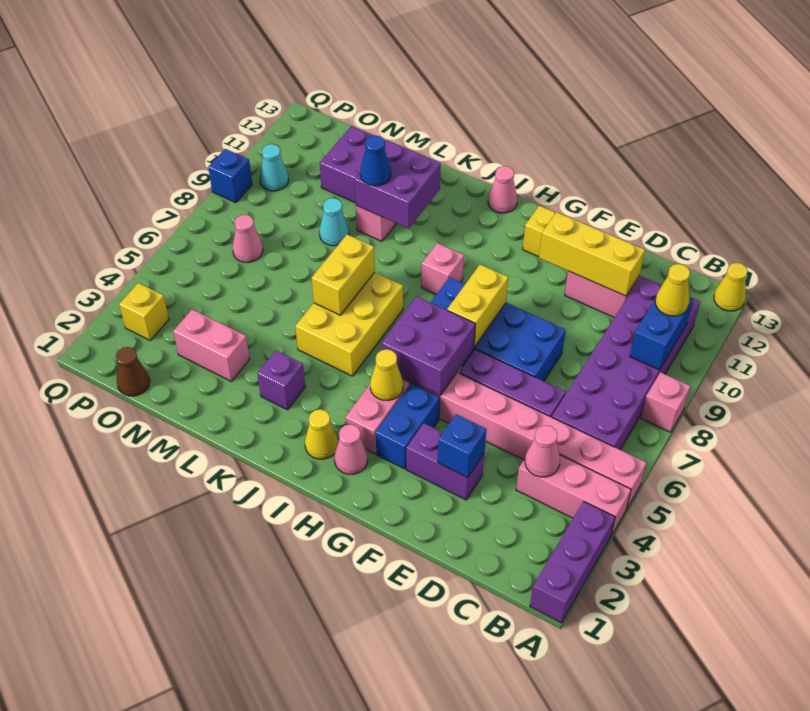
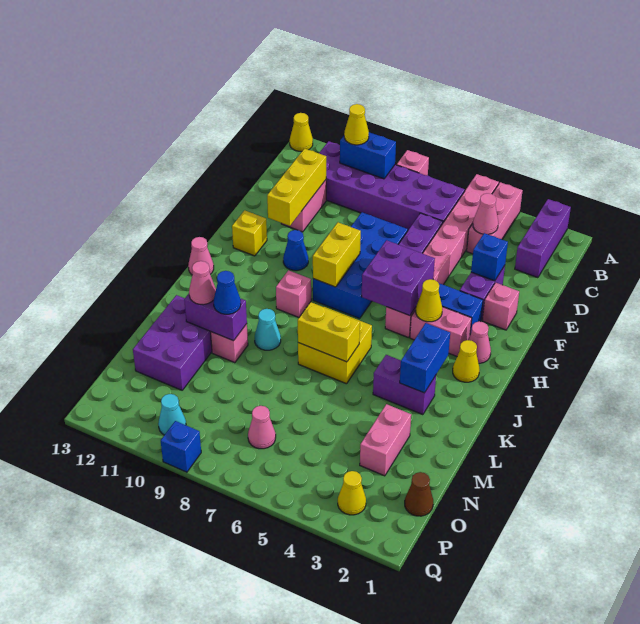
purple 1x3 brick [530,501,615,623] -> purple 1x3 brick turned to [515,199,571,278]
none -> pink 1x1 brick [483,283,519,330]
yellow 1x2 brick [447,265,508,347] -> yellow 1x2 brick turned to [313,222,361,287]
none -> blue 1x1 cone [283,230,308,271]
none -> blue 1x2 brick [400,323,450,393]
yellow 2x3 brick [295,272,403,376] -> yellow 2x2 brick [298,307,372,384]
purple 1x1 brick [257,350,305,410] -> purple 1x2 brick [373,355,436,415]
purple 2x2 brick [355,140,441,229] -> purple 1x2 brick [184,294,247,341]
none -> pink 1x1 cone [189,261,216,305]
cyan 1x1 cone [319,198,349,246] -> cyan 1x1 cone moved to [255,309,281,350]
yellow 1x1 brick [119,283,169,340] -> yellow 1x1 cone [338,471,366,515]

